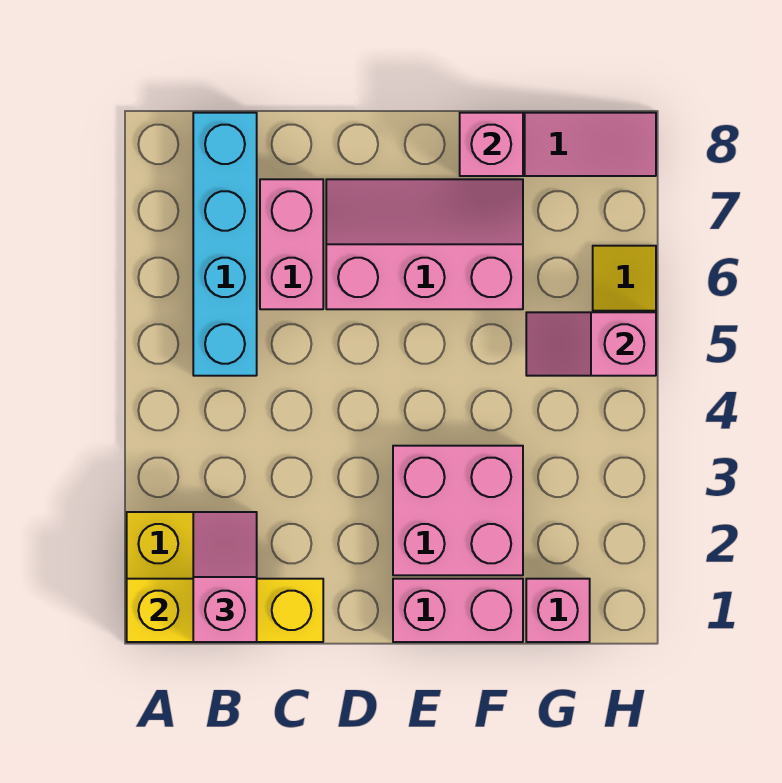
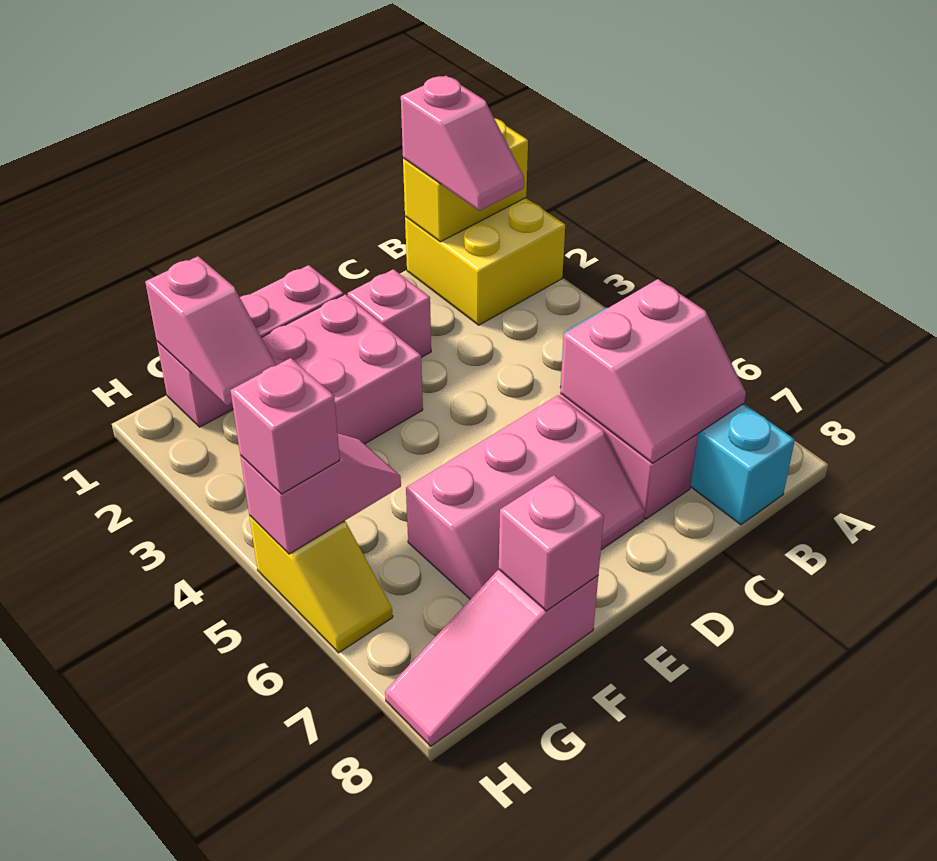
yellow 1x3 brick [127,579,323,642] -> yellow 1x2 brick [403,118,528,242]
none -> pink 2x2 slope [560,279,746,463]
none -> pink 1x1 brick [348,269,431,357]
none -> pink 1x2 slope [145,256,276,406]
none -> pink 1x1 brick [231,358,340,494]

